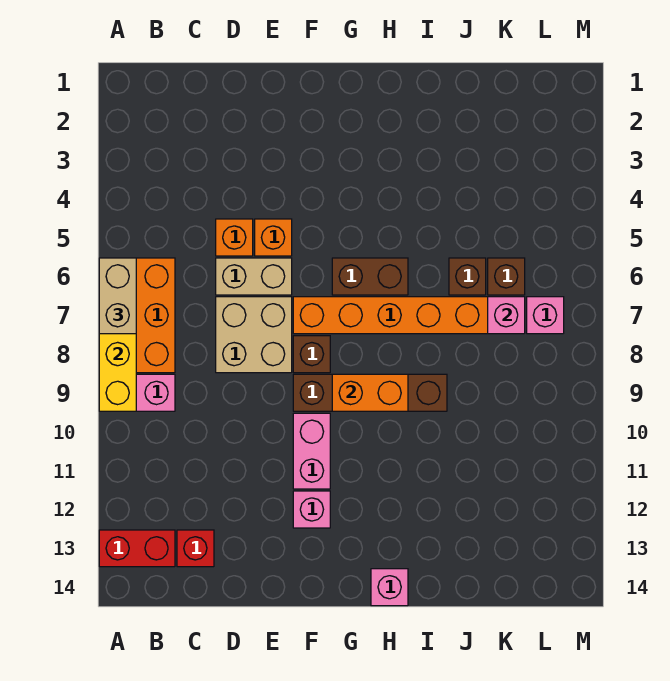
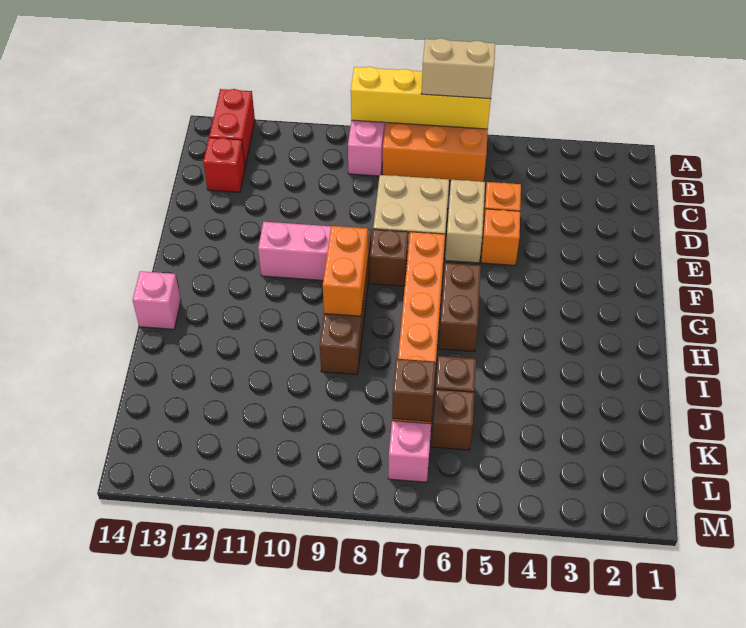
pink 1x1 brick [293,491,330,528] -> none
pink 1x1 brick [488,297,525,334] -> brown 1x1 brick [392,359,436,422]

